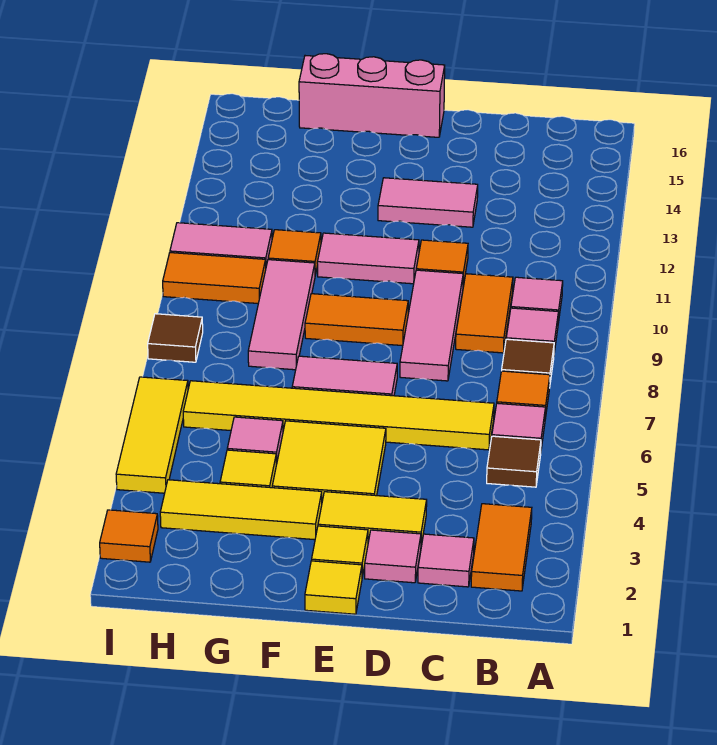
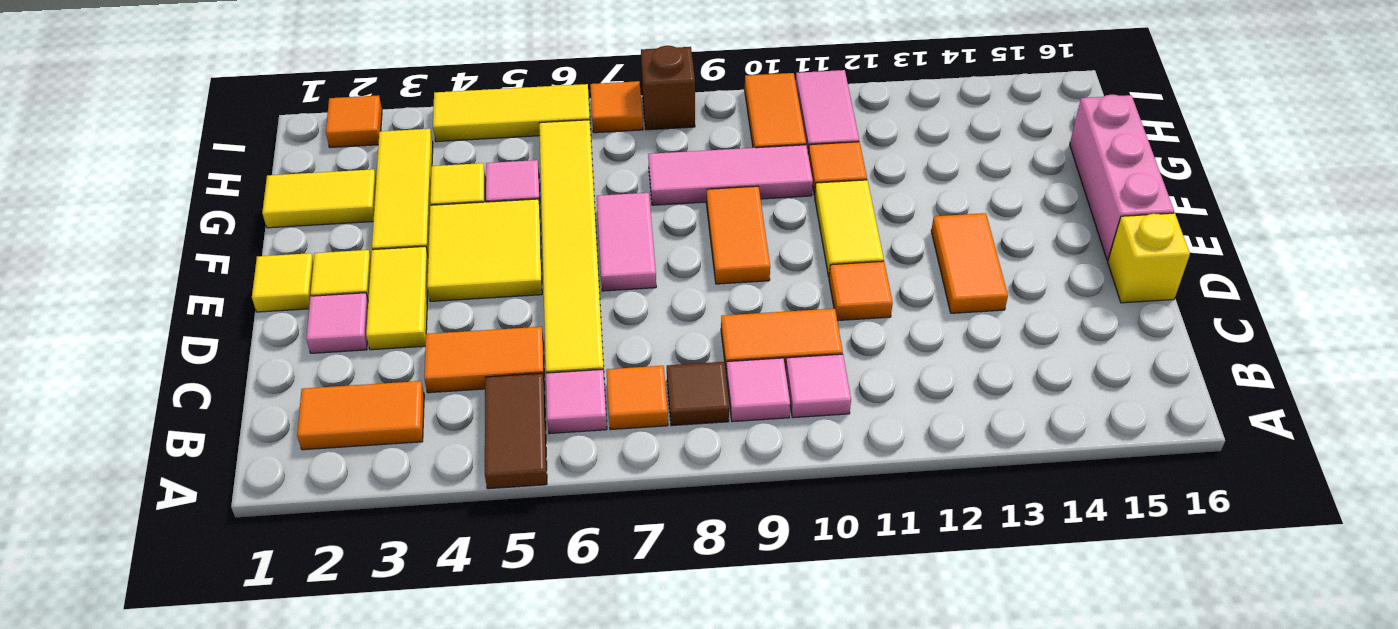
brown 1x1 tile [487,436,541,487] -> brown 1x2 tile [485,373,547,489]
pink 1x1 tile [418,534,474,587] -> none
none -> orange 1x2 tile [424,327,545,393]
pink 1x3 tile [400,270,463,381] -> none
pink 1x2 tile [378,178,478,227] -> orange 1x2 tile [931,213,1008,313]
none -> yellow 1x1 brick [1108,213,1190,303]
pink 1x2 tile [317,233,419,284] -> yellow 1x2 tile [815,180,884,277]
none -> yellow 1x2 tile [262,169,376,228]
none -> orange 1x1 tile [590,81,643,133]
brown 1x1 tile [148,314,203,362] -> brown 1x1 brick [641,46,695,130]

